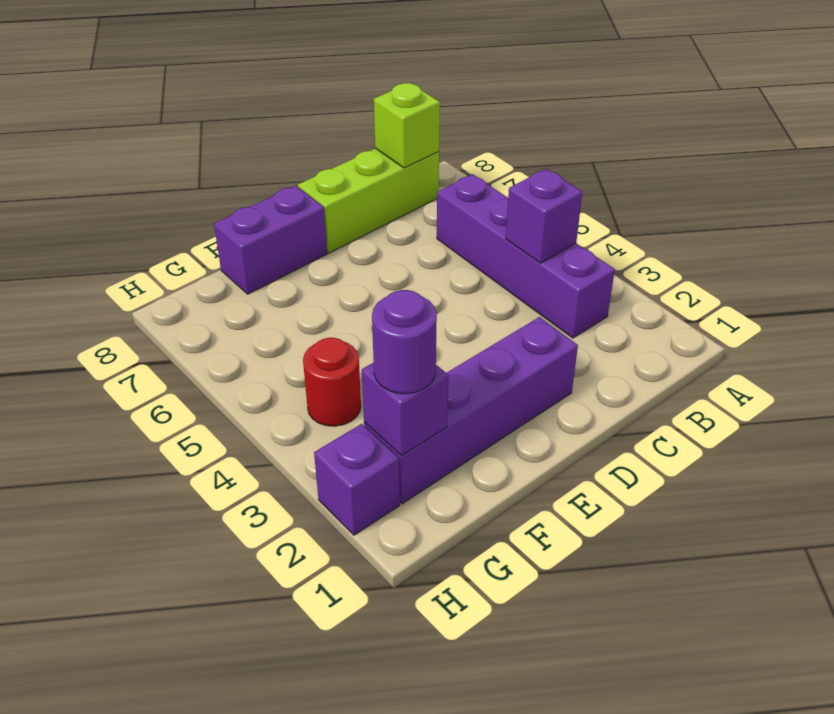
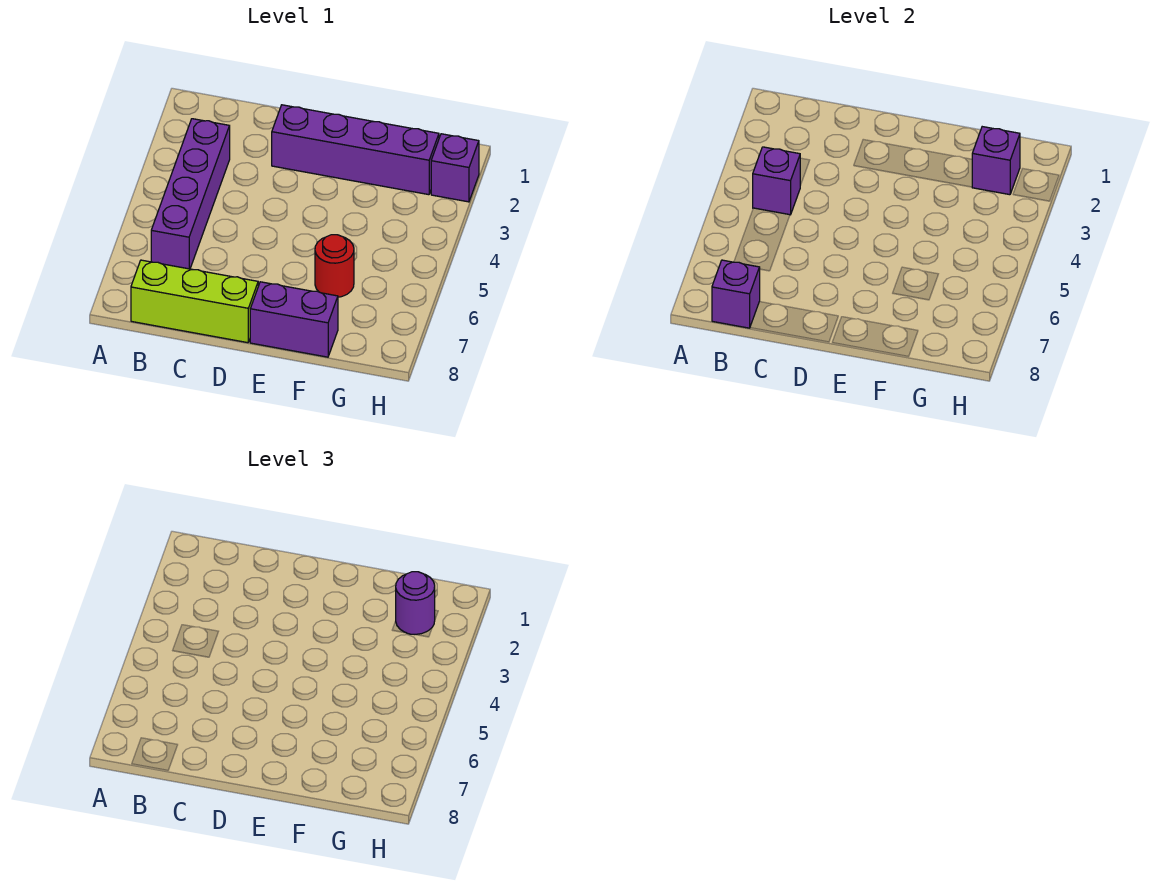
lime 1x1 brick [374,83,440,168] -> purple 1x1 brick [712,260,760,328]
red 1x1 round brick [303,338,361,426] -> red 1x1 round brick moved to [315,235,354,297]

